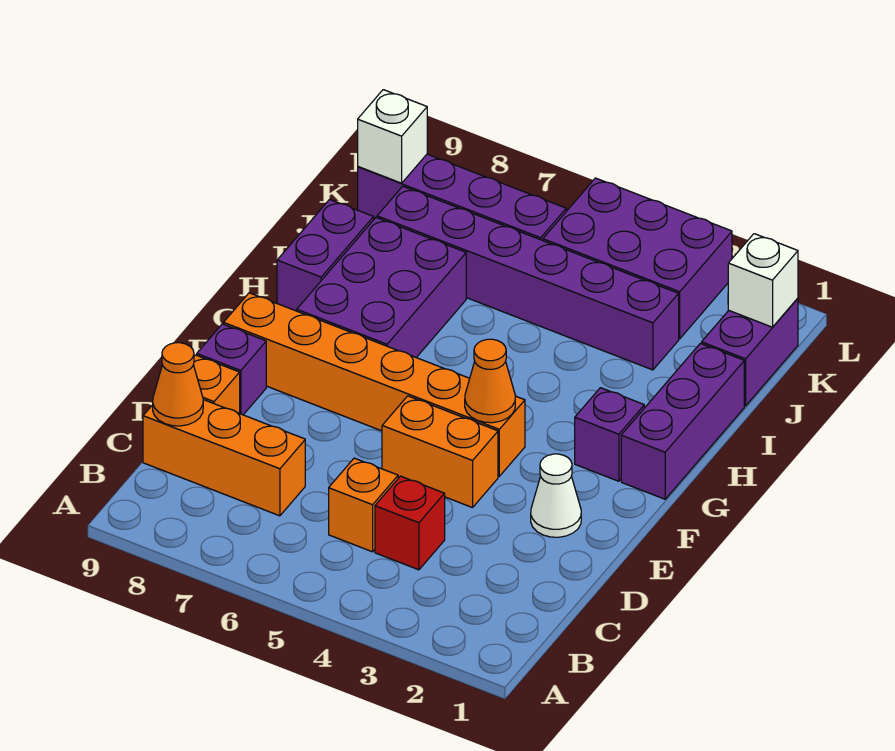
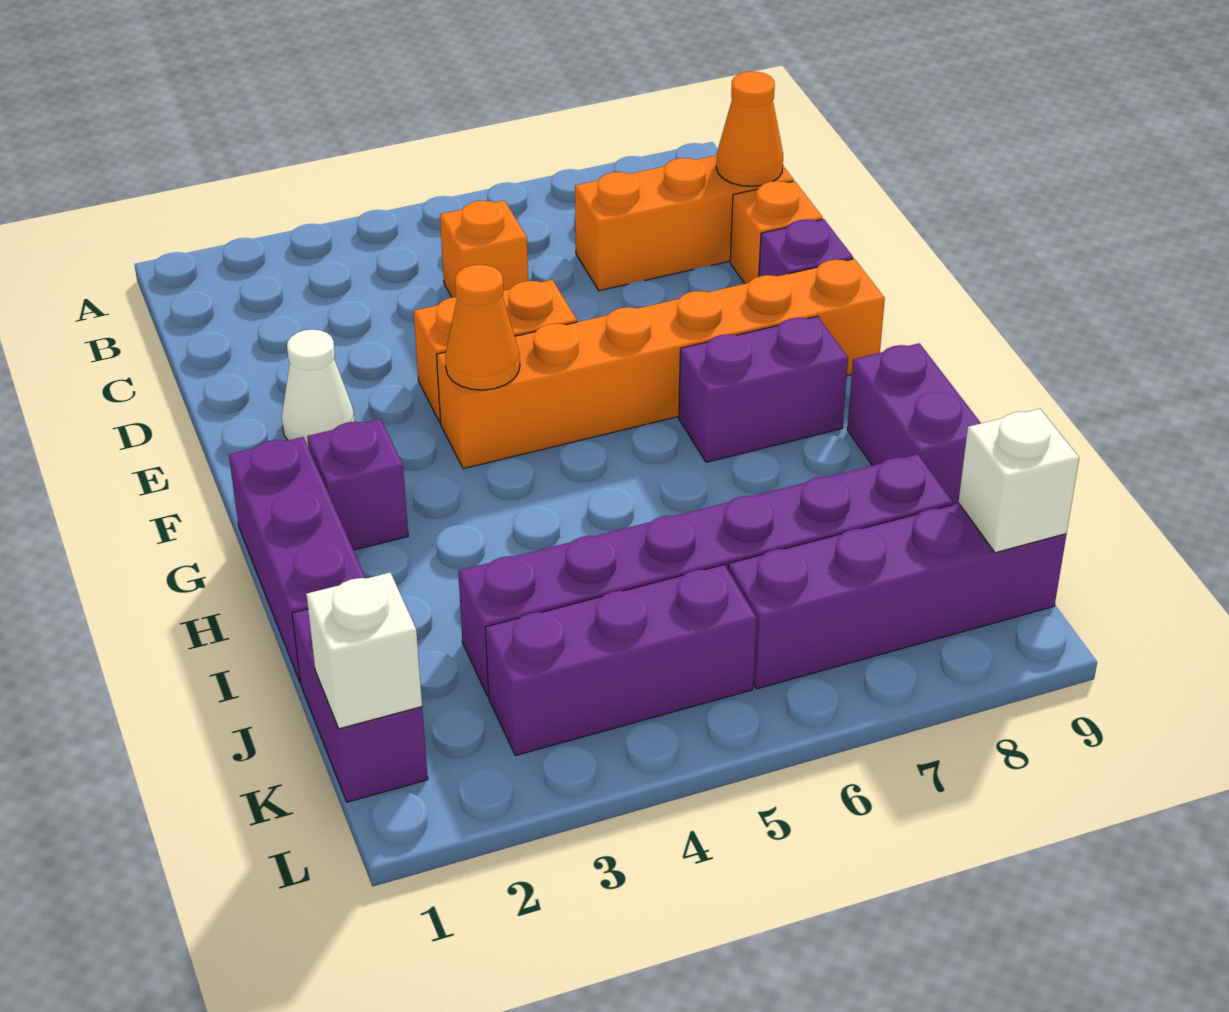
red 1x1 brick [375,476,445,570] -> none
purple 2x3 brick [297,218,466,357] -> purple 1x2 brick [679,316,848,462]
purple 2x3 brick [543,178,732,339] -> purple 1x3 brick [485,565,757,756]

